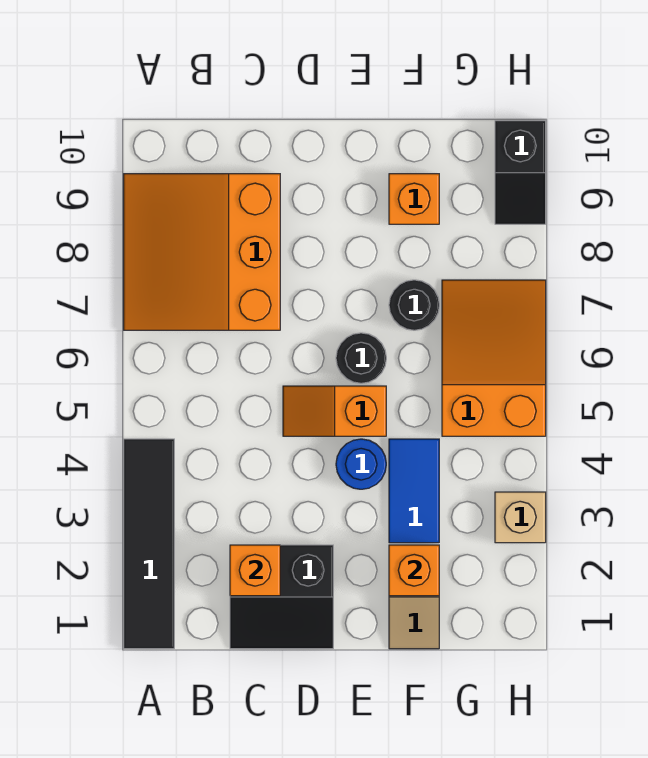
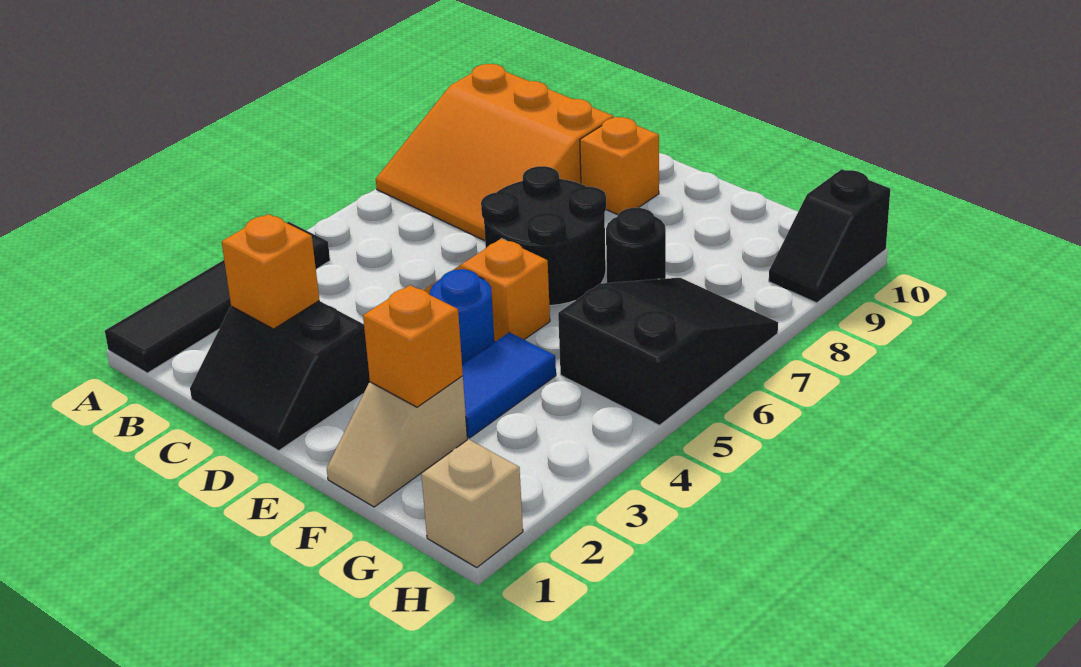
orange 3x3 slope [124,174,280,330] -> orange 3x3 slope turned to [376,64,614,241]
black 1x1 round brick [336,333,386,383] -> black 2x2 round brick [481,166,606,306]
orange 1x1 brick [389,174,439,224] -> orange 1x1 brick moved to [580,117,659,215]
orange 2x3 slope [442,280,546,436] -> black 2x3 slope [558,278,778,425]
tan 1x1 brick [495,492,546,543] -> tan 1x1 brick moved to [421,439,523,568]

